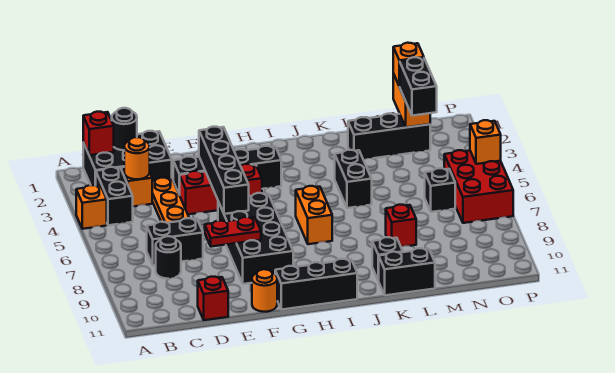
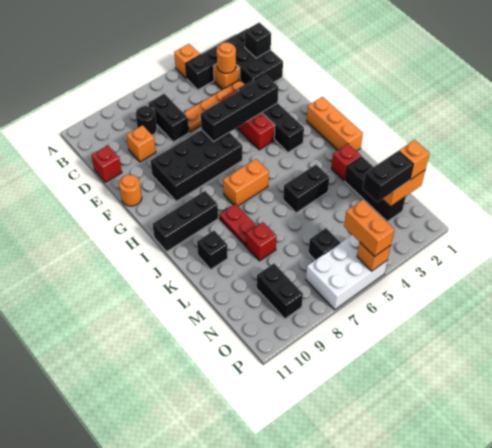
red 1x1 brick [83,112,114,155] -> red 1x1 brick moved to [331,144,361,181]
black 1x1 round brick [112,108,137,150] -> black 1x1 brick [245,22,271,58]
none -> orange 1x1 brick [126,125,156,162]
red 1x2 plate [205,217,261,247] -> red 1x2 plate moved to [220,204,257,246]
black 1x3 brick [275,259,357,310] -> black 1x3 brick turned to [153,191,218,252]
none -> orange 1x3 brick [307,97,363,151]
black 1x2 brick [379,248,435,295] -> black 1x2 brick moved to [257,264,303,319]
red 2x3 brick [444,150,513,223] -> white 2x3 brick [306,235,388,310]
none -> orange 1x2 brick [344,200,395,256]

